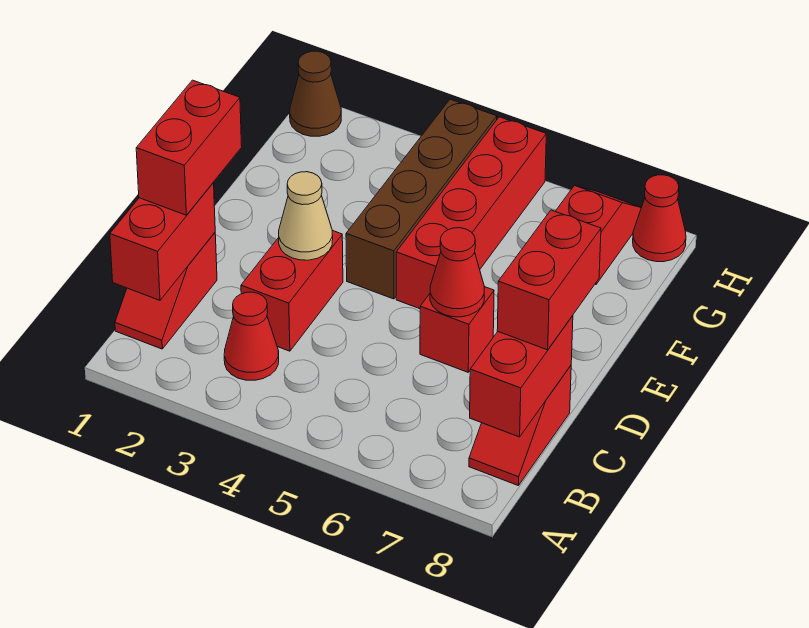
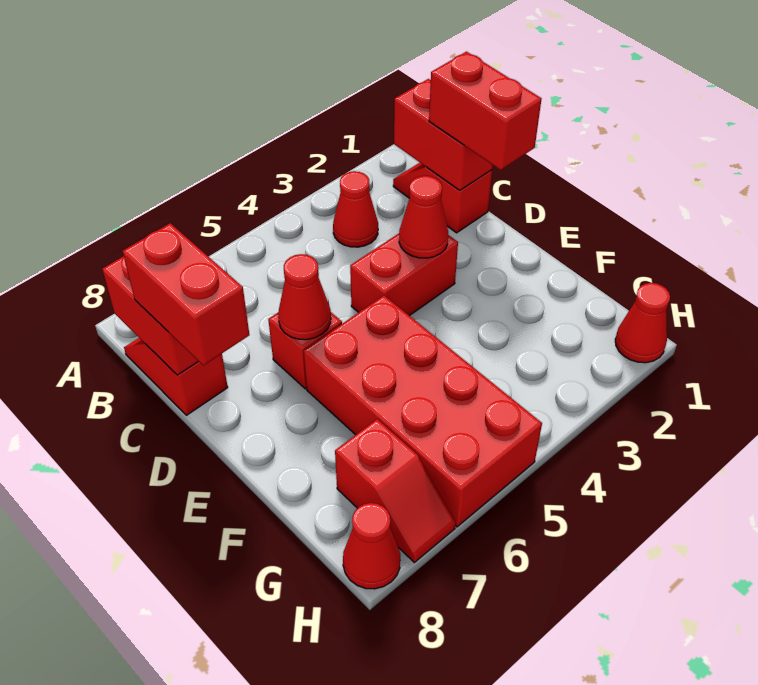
red 1x2 brick [241,230,343,351] -> red 1x2 brick turned to [350,234,458,316]
tan 1x1 cone [279,172,333,260] -> red 1x1 cone [399,176,448,258]
brown 1x4 brick [346,99,497,299] -> none
red 1x4 brick [396,117,546,309] -> red 2x4 brick [304,296,542,527]
brown 1x1 cone [290,51,341,136] -> red 1x1 cone [615,283,670,363]

